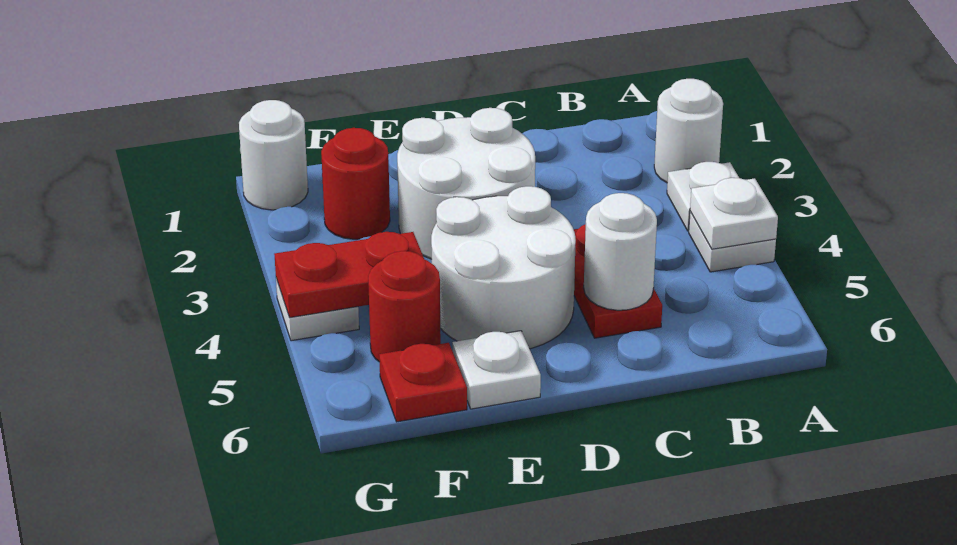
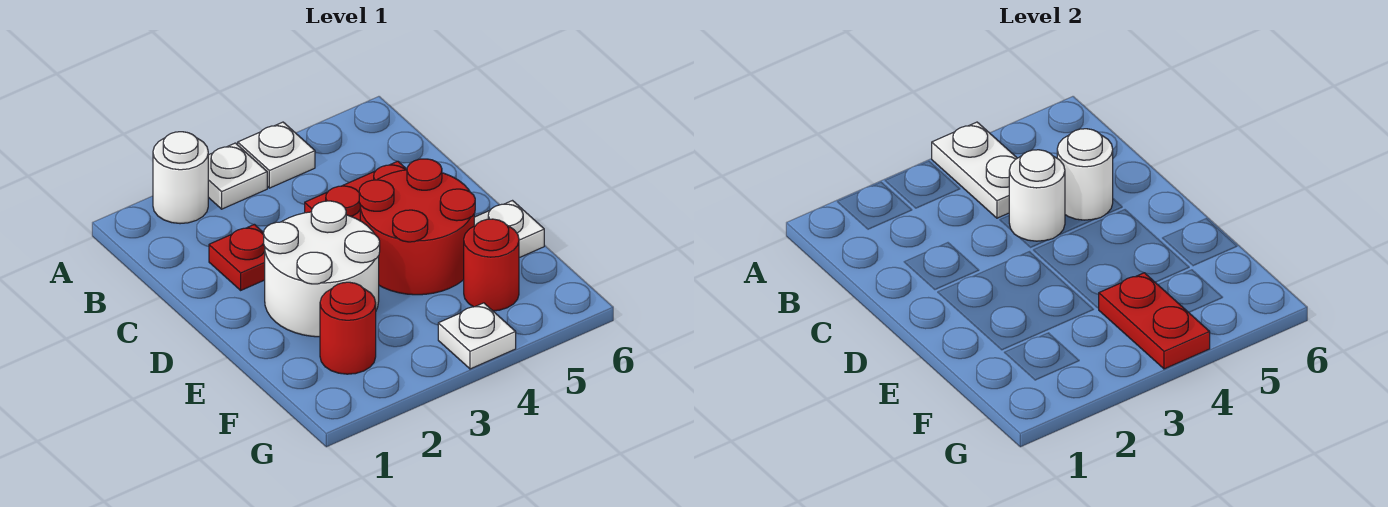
white 1x1 plate [690,178,778,249] -> white 1x2 plate [932,122,1017,218]
white 2x2 round brick [431,186,576,349] -> red 2x2 round brick [359,159,475,295]
red 1x1 plate [379,343,467,422] -> red 1x1 plate moved to [209,224,265,290]
white 1x1 round brick [239,100,308,210] -> white 1x1 round brick moved to [1009,150,1065,241]

